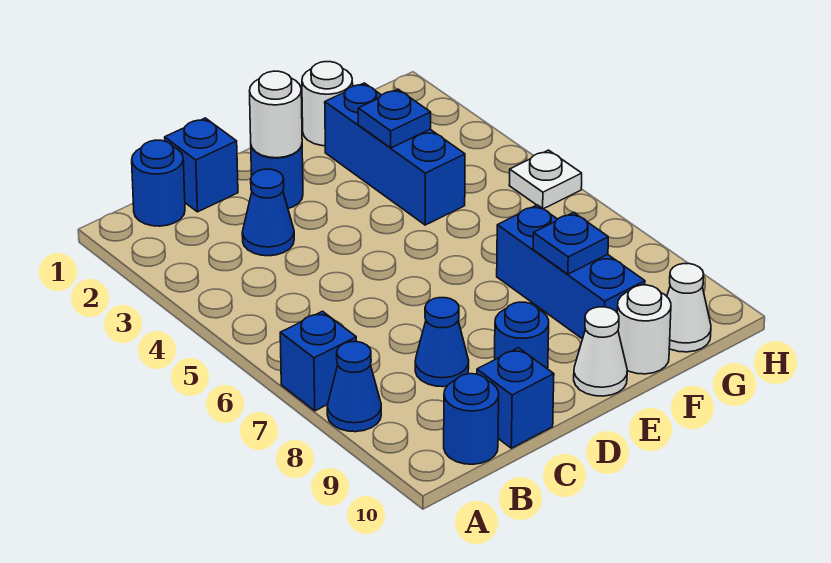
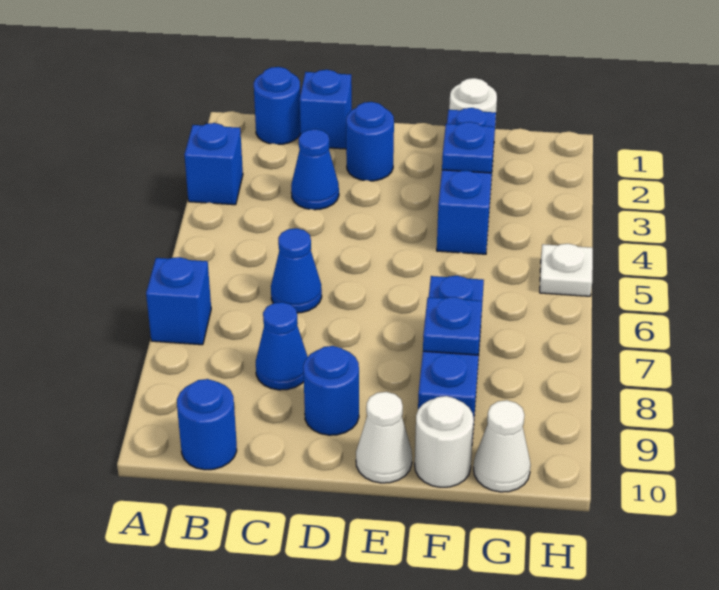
blue 1x1 cone [327,342,381,432] -> blue 1x1 cone moved to [271,228,322,313]
blue 1x1 brick [477,348,554,448] -> blue 1x1 brick moved to [184,123,243,205]
white 1x1 round brick [250,71,302,158] -> none

